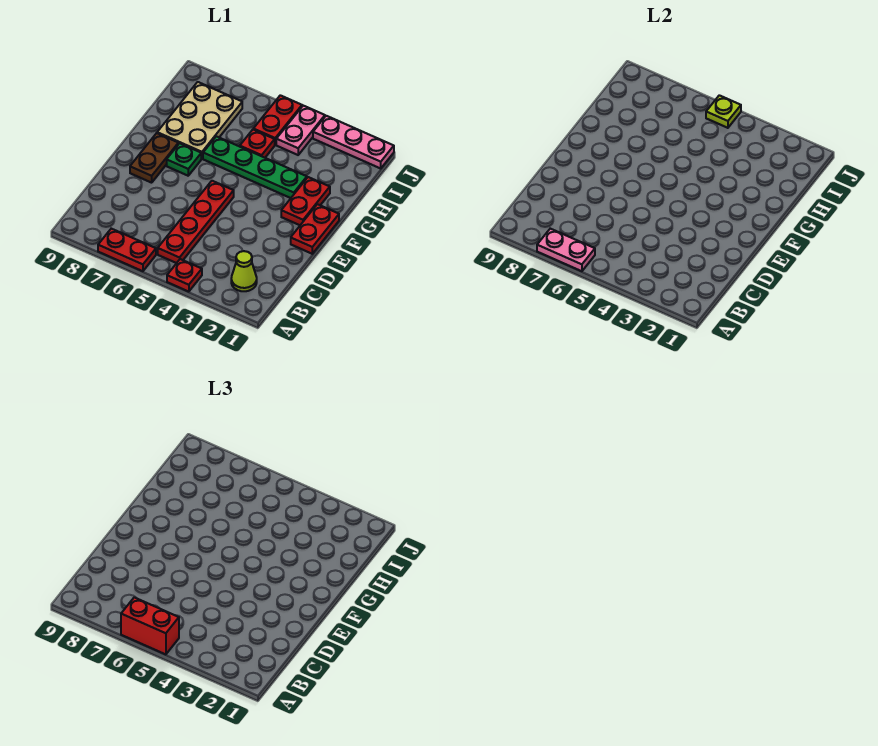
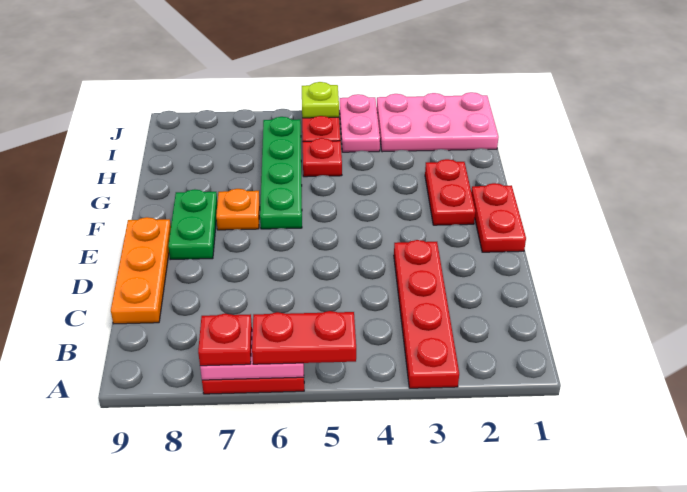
red 1x1 plate [167,259,202,292] -> red 1x1 plate moved to [198,314,252,366]
red 1x2 brick [121,597,179,654] -> red 1x2 plate [252,311,356,364]
lime 1x1 cone [231,251,257,291] -> none
red 1x4 plate [158,181,234,263] -> red 1x4 plate moved to [394,240,459,388]
none -> orange 1x3 plate [111,217,171,324]
brown 1x2 plate [130,133,178,183] -> green 1x2 plate [168,189,217,260]
green 1x1 plate [167,143,201,176] -> orange 1x1 plate [216,189,260,230]
green 1x4 plate [203,136,307,198] -> green 1x4 plate turned to [260,117,302,229]
tan 2x3 plate [157,82,242,159] -> none
pink 1x3 plate [313,116,394,168] -> pink 2x3 plate [377,92,499,152]

